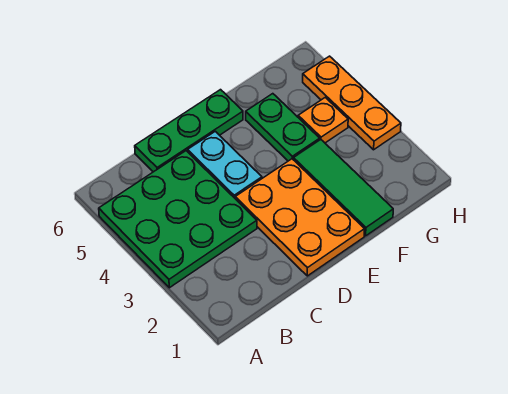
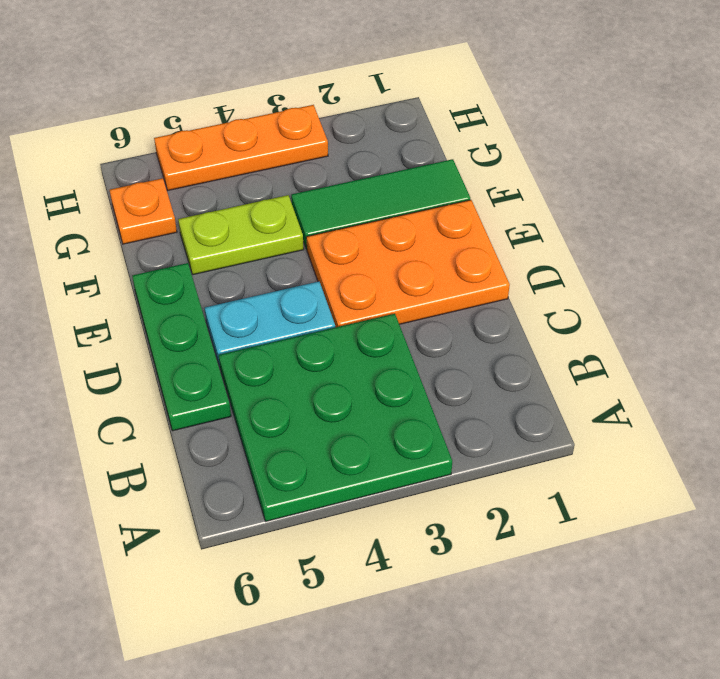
green 1x2 plate [246,94,320,161] -> lime 1x2 plate [178,195,304,275]
orange 1x1 plate [298,97,348,143] -> orange 1x1 plate moved to [110,178,177,244]

